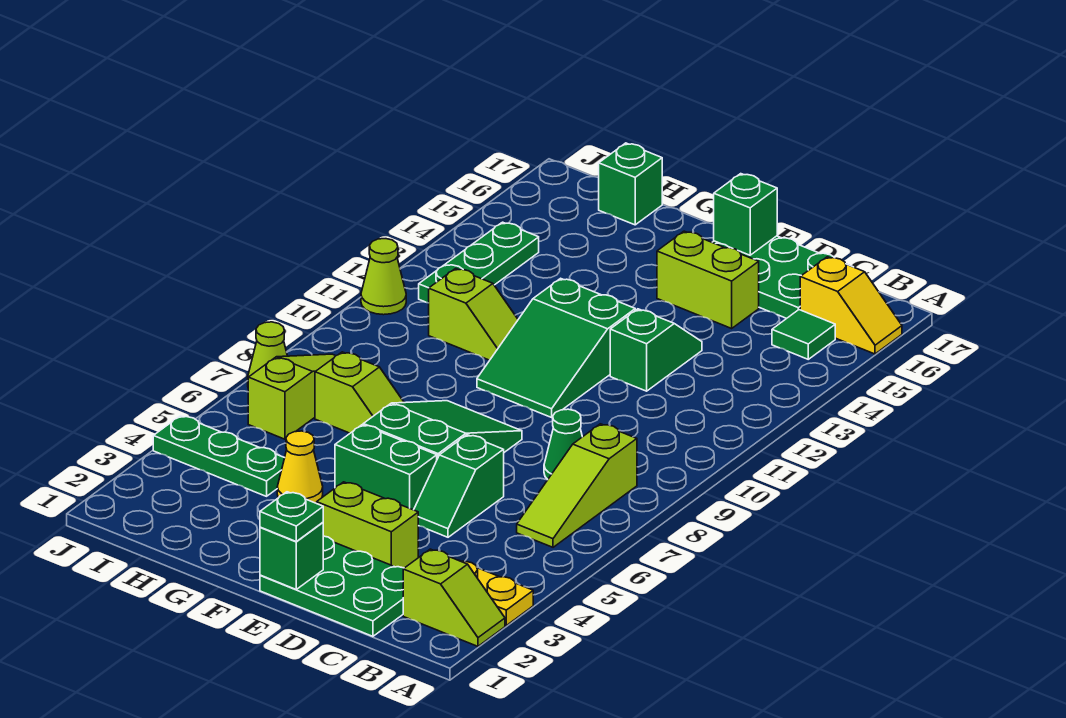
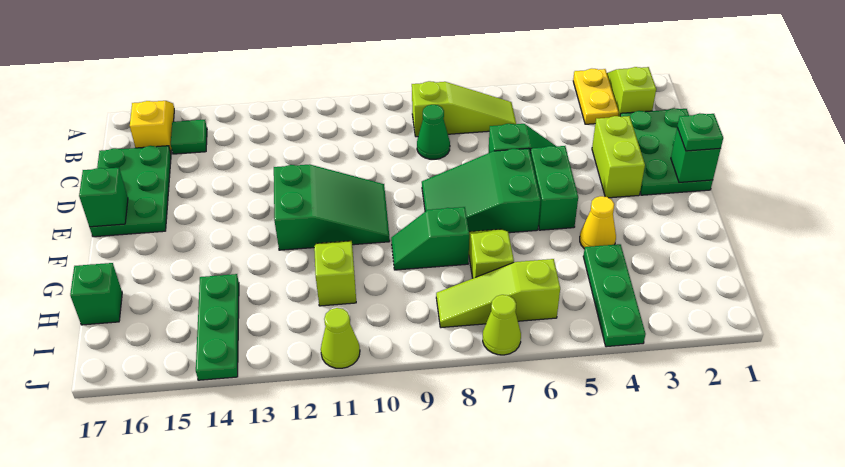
green 1x2 slope [610,309,702,391] -> green 1x2 slope moved to [391,207,469,270]
lime 1x2 brick [657,231,759,328] -> none
green 1x3 plate [419,222,539,303] -> green 1x3 plate turned to [196,274,239,380]

